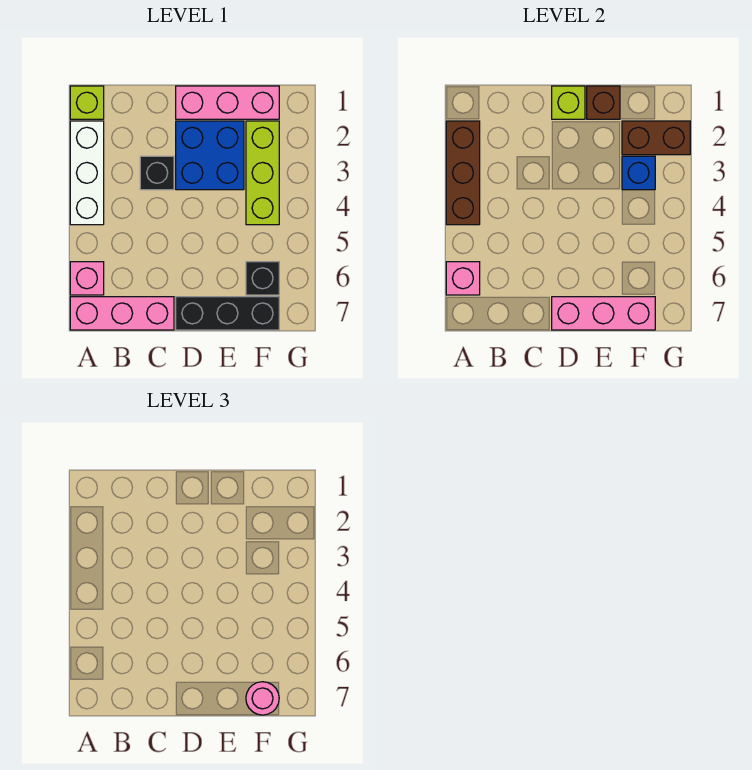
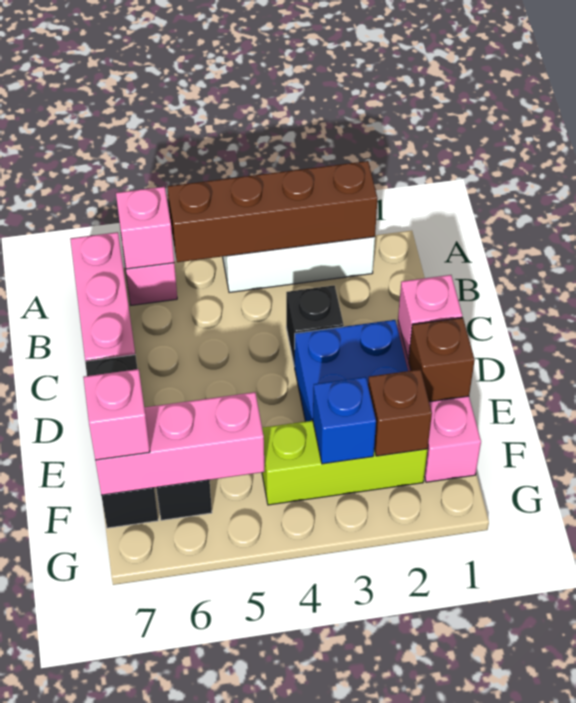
lime 1x1 brick [70,86,104,119] -> none
brown 1x3 brick [446,121,480,225] -> brown 1x4 brick [167,161,378,262]
lime 1x1 brick [552,86,585,119] -> pink 1x1 brick [398,275,462,359]
pink 1x3 brick [552,297,655,330] -> pink 1x3 brick turned to [95,392,265,495]
brown 1x2 brick [622,121,690,155] -> brown 1x1 brick [368,369,432,456]
pink 1x1 round brick [246,682,279,715] -> pink 1x1 brick [83,369,150,460]

